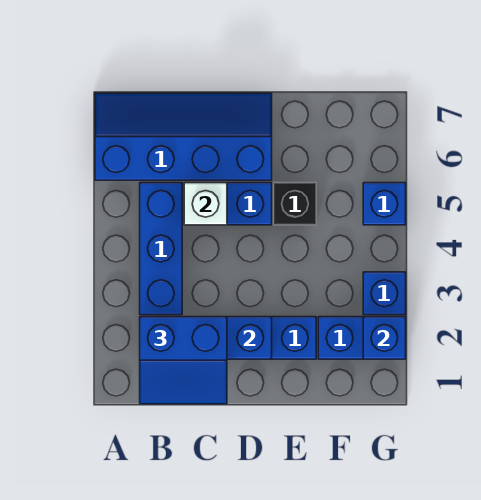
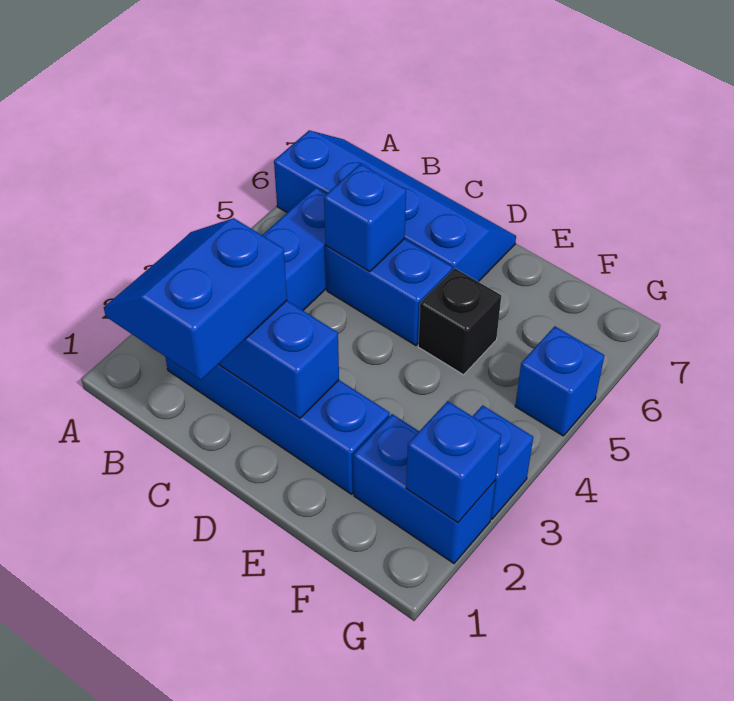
blue 2x2 slope [140,317,227,404] -> blue 2x2 slope turned to [104,218,287,380]
white 1x1 brick [184,183,227,225] -> blue 1x1 brick [324,164,406,272]

